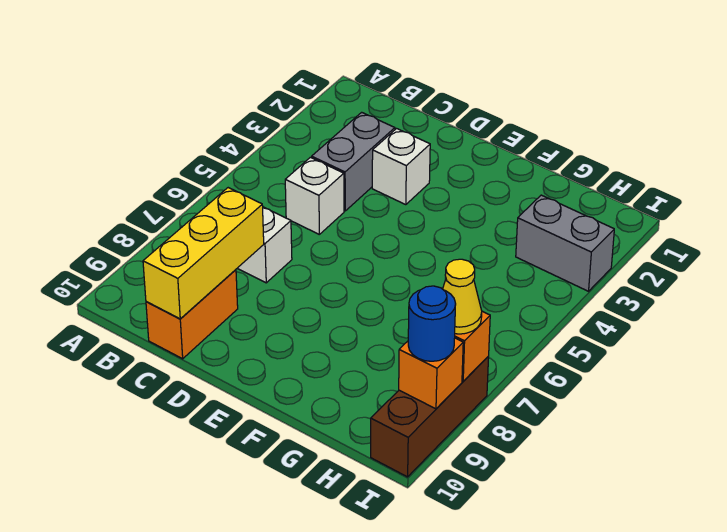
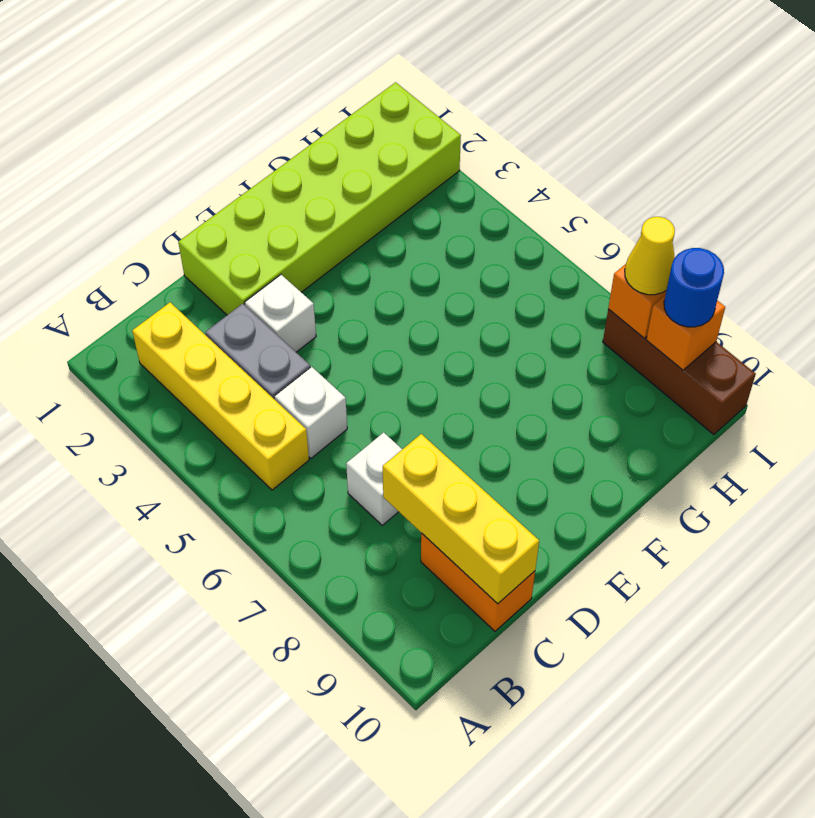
none -> yellow 1x4 brick [132,302,309,490]
none -> lime 2x6 brick [178,82,461,315]
grey 1x2 brick [516,195,614,291] -> none

